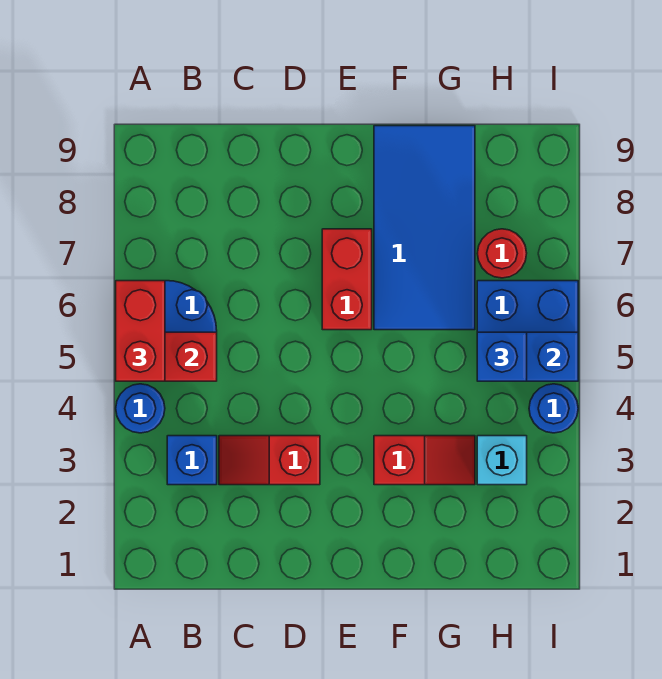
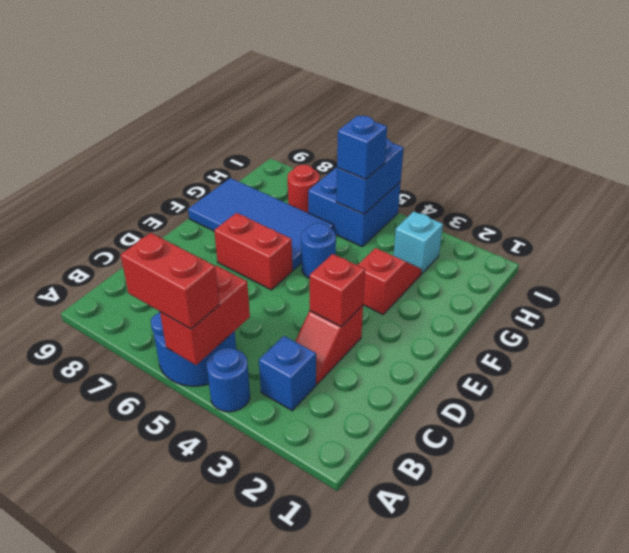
none -> red 1x1 brick [310,254,365,327]
blue 1x1 round brick [529,384,578,433] -> blue 1x1 round brick moved to [301,223,336,278]

